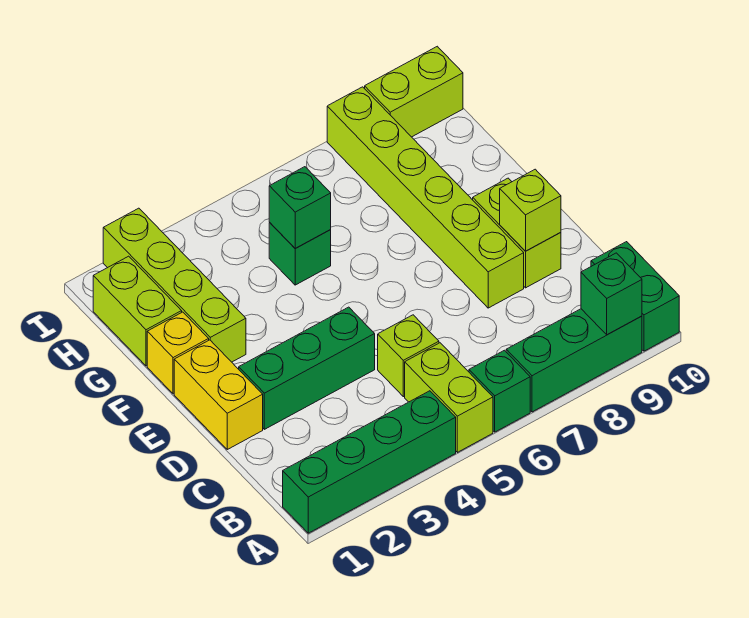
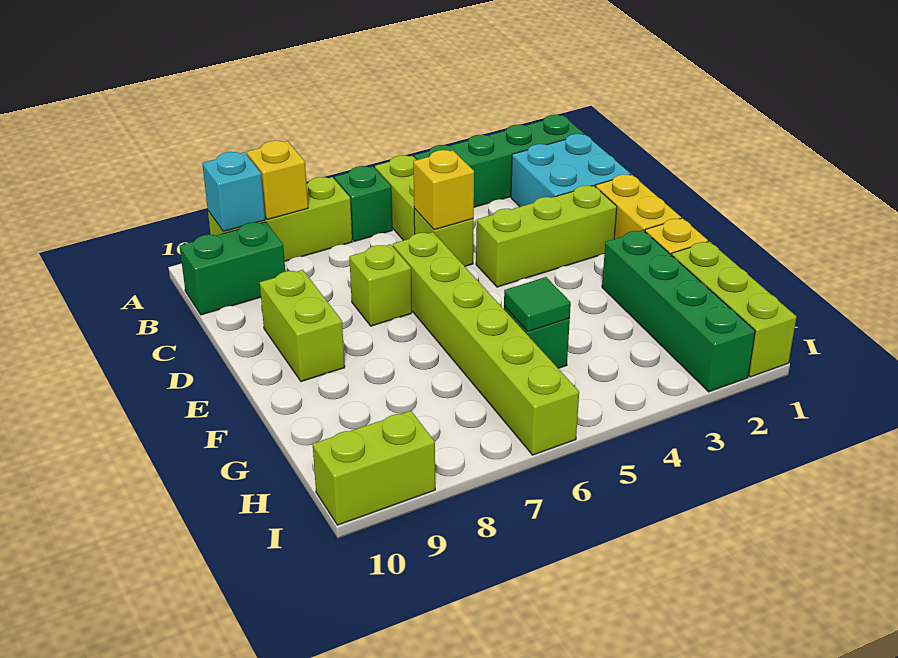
green 1x3 brick [506,309,642,412] -> lime 1x3 brick [208,177,352,261]
none -> yellow 1x1 brick [247,141,308,219]
green 1x1 brick [581,253,642,335] -> cyan 1x1 brick [202,152,265,232]
green 1x2 brick [591,242,679,351] -> green 1x2 brick turned to [180,222,285,315]
none -> cyan 2x2 brick [511,134,631,207]
none -> yellow 1x1 brick [413,150,474,230]
green 1x3 brick [239,307,375,429] -> lime 1x3 brick [476,186,617,287]
lime 1x6 brick [327,87,524,308] -> lime 1x6 brick moved to [393,232,579,455]
lime 1x1 brick [500,169,561,251] -> lime 1x1 brick moved to [349,244,412,326]
lime 1x4 brick [103,208,246,362] -> green 1x4 brick [602,230,755,392]
lime 1x2 brick [93,256,182,366] -> lime 1x3 brick [672,241,796,377]
green 1x1 brick [269,167,331,248] -> green 1x1 tile [504,277,571,331]

